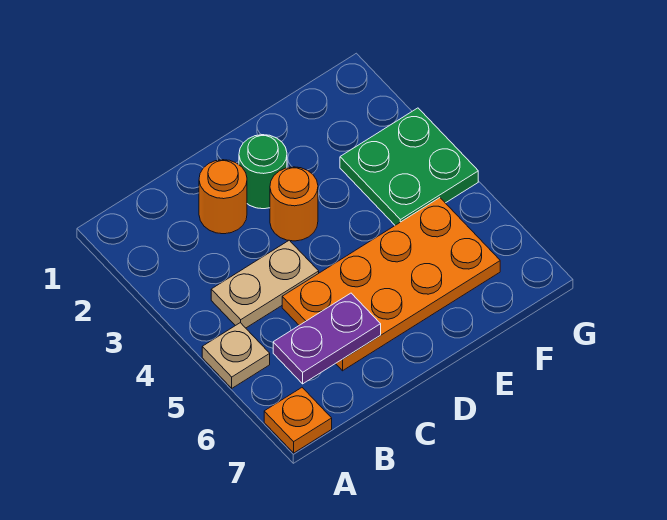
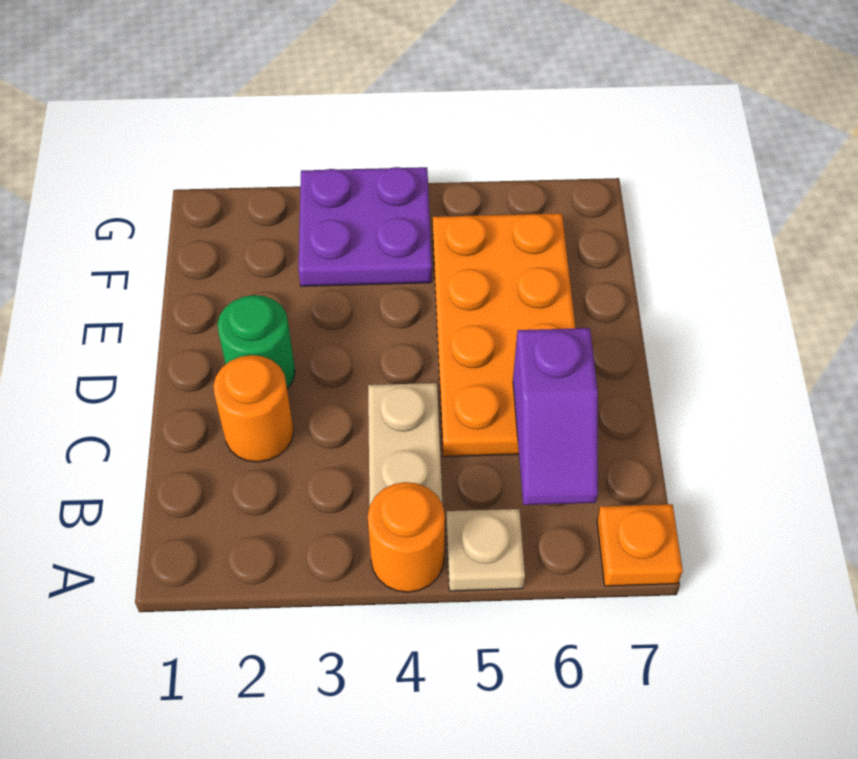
purple 1x2 plate [273,293,381,384] -> purple 1x2 slope [513,328,598,505]
orange 1x1 round brick [270,167,318,241] -> orange 1x1 round brick moved to [368,482,445,592]
green 2x2 plate [340,108,478,225] -> purple 2x2 plate [298,167,432,286]

